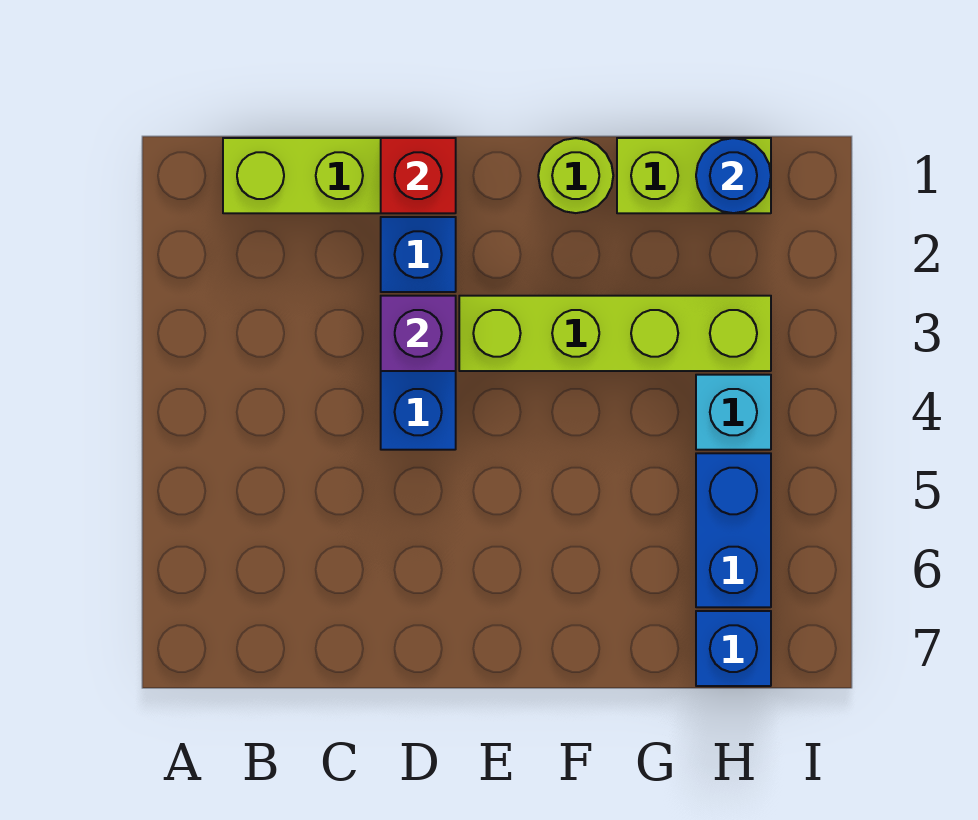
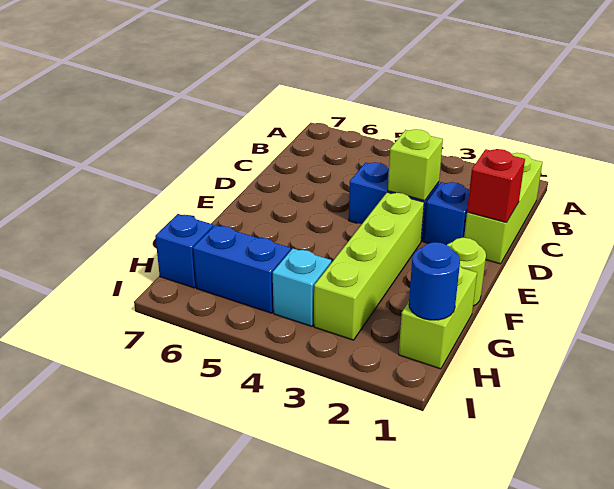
purple 1x1 brick [381,296,456,371] -> lime 1x1 brick [388,129,443,201]

